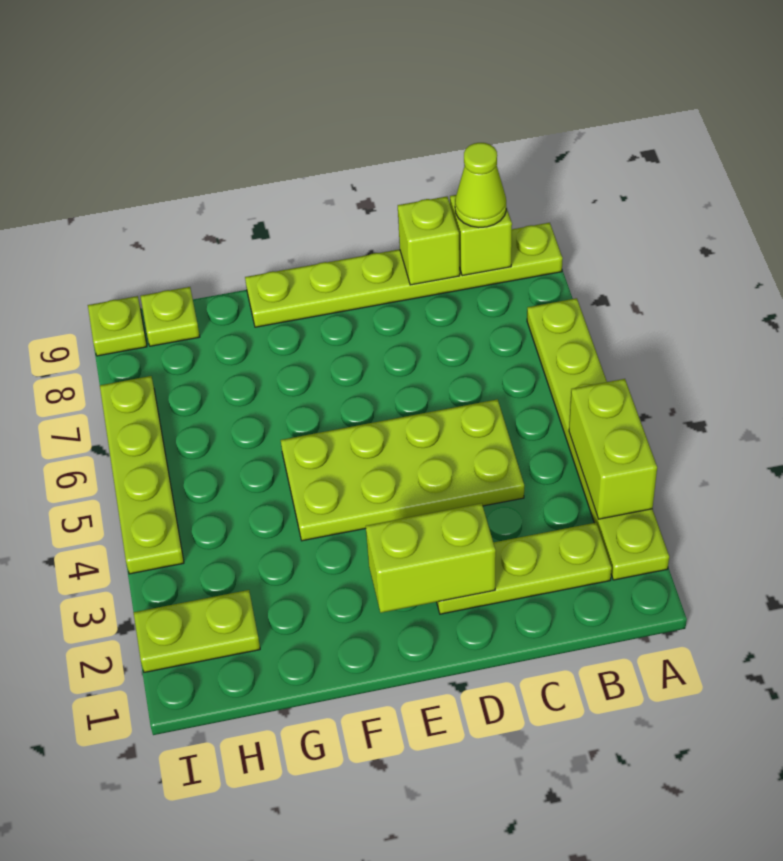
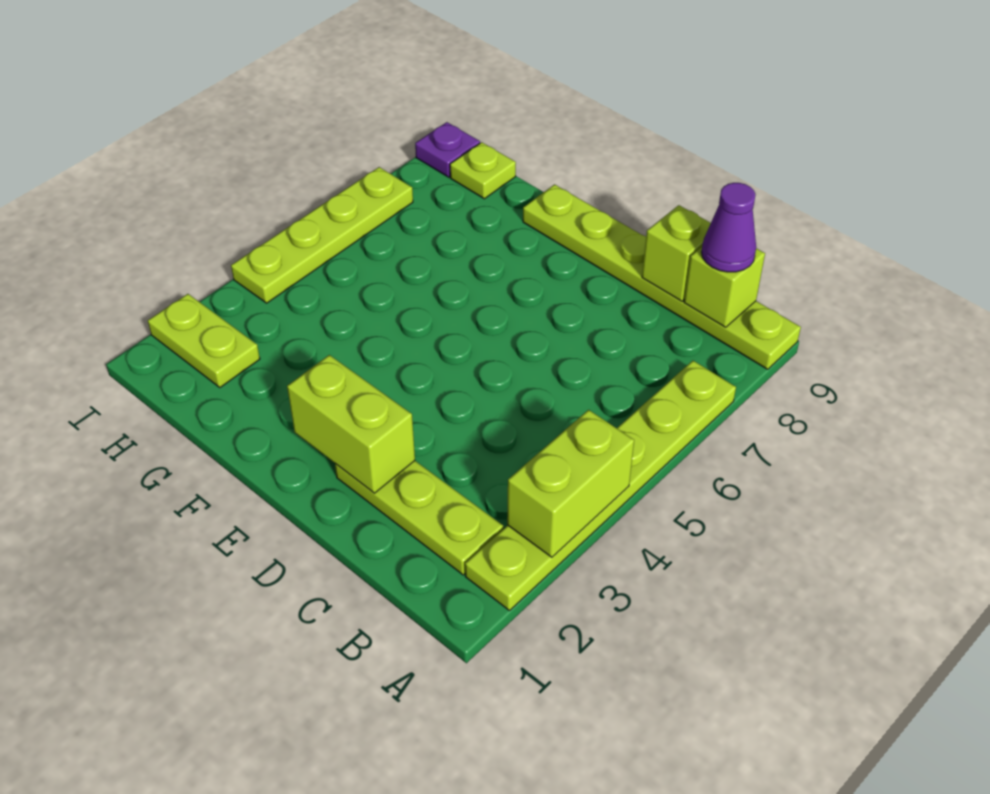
lime 1x1 cone [455,143,506,228] -> purple 1x1 cone [702,183,756,272]
lime 2x4 plate [281,399,524,541] -> none
lime 1x1 plate [88,296,147,356] -> purple 1x1 plate [415,122,480,177]

